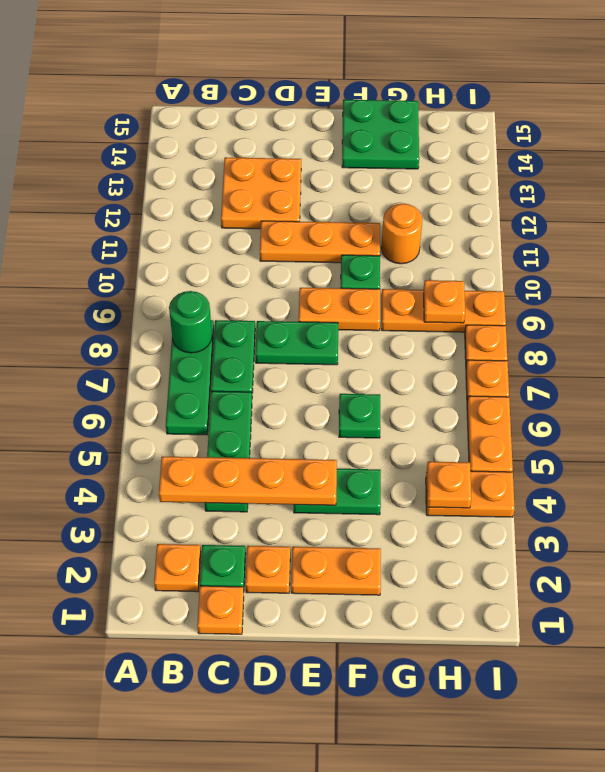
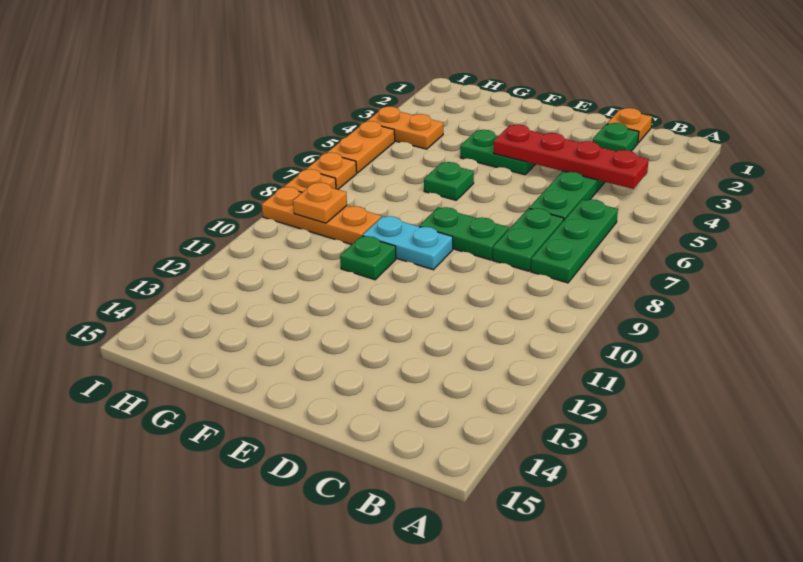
orange 1x1 plate [154,544,201,592] -> none
orange 1x4 plate [159,457,337,505] -> red 1x4 plate [494,125,649,189]
green 1x1 round brick [169,291,212,353] -> none
orange 2x2 plate [221,157,301,229] -> none
orange 1x1 plate [246,546,290,593] -> none
orange 1x3 plate [260,221,380,263] -> none
orange 1x2 plate [291,547,381,595] -> none
orange 1x2 plate [299,288,380,331] -> cyan 1x2 plate [363,216,453,270]
green 2x2 plate [342,100,419,169] -> none
orange 1x1 round brick [381,204,422,264] -> none
orange 1x1 plate [427,462,471,508] -> none

